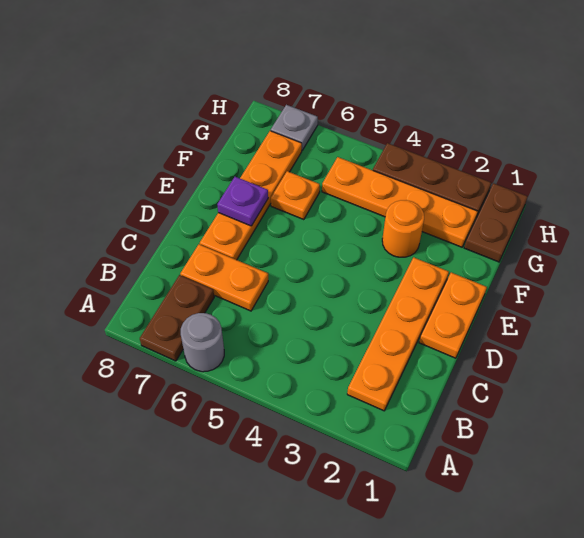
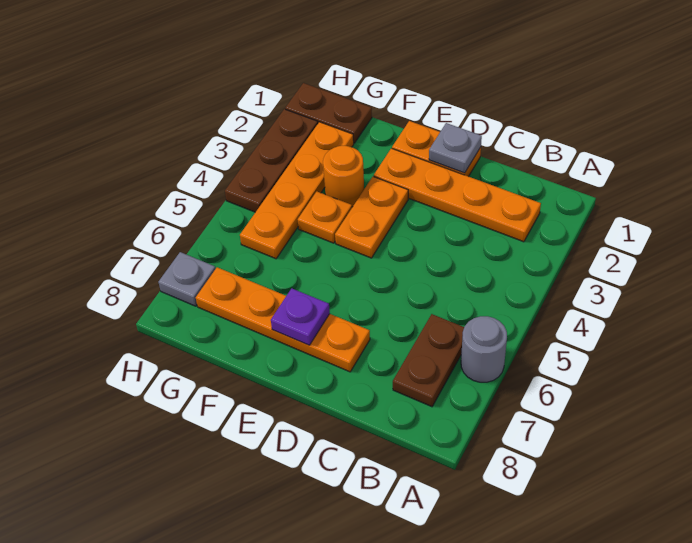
brown 1x2 plate [140,275,214,361] -> brown 1x2 plate turned to [393,314,464,407]
orange 1x2 plate [180,244,268,311] -> orange 1x2 plate moved to [335,177,408,258]
none -> grey 1x1 plate [429,123,482,173]
orange 1x1 plate [271,171,320,220] -> orange 1x1 plate moved to [298,192,352,243]

